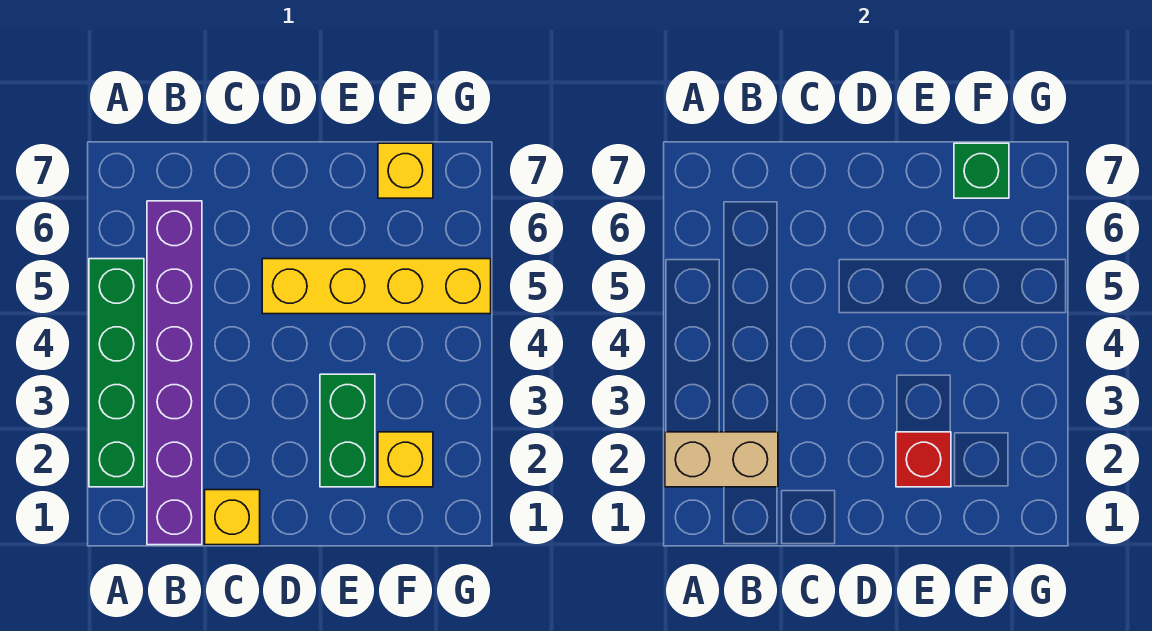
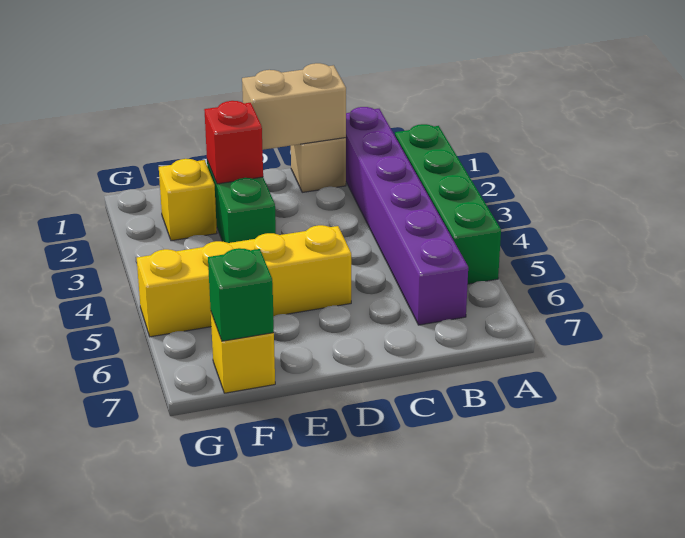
tan 1x2 brick [665,432,778,487] -> tan 1x2 brick moved to [242,63,346,150]
yellow 1x1 brick [205,490,260,545] -> tan 1x1 brick [291,138,346,192]

